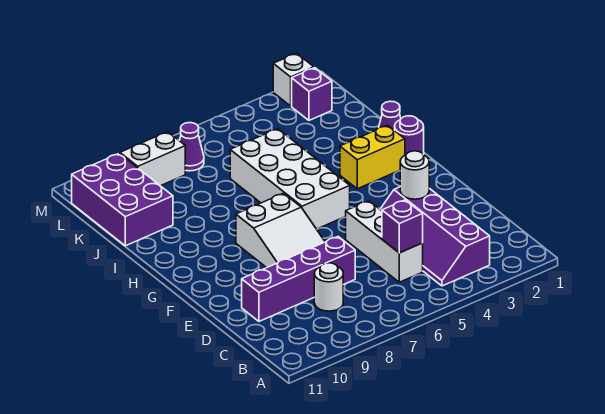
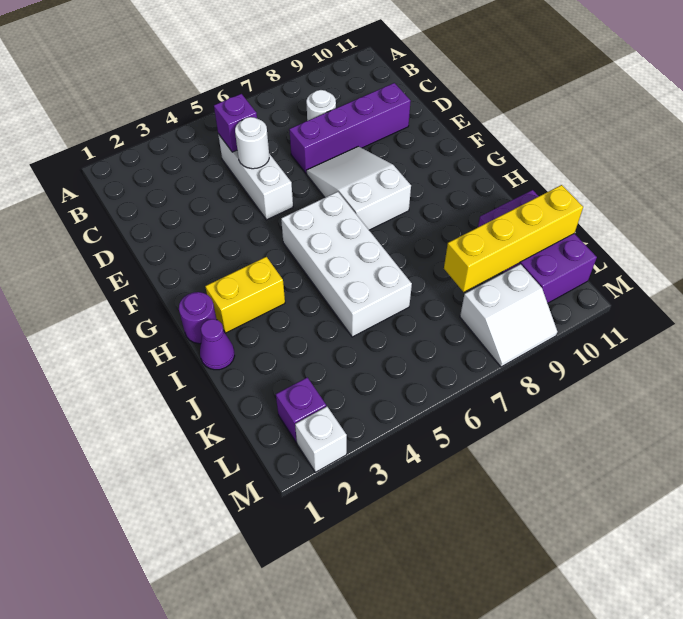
purple 2x4 slope [380,187,490,286] -> none
white 1x1 round brick [400,151,429,199] -> white 1x1 round brick moved to [235,117,269,169]
none -> yellow 1x4 brick [444,185,583,292]
purple 1x1 cone [179,123,204,171] -> none

